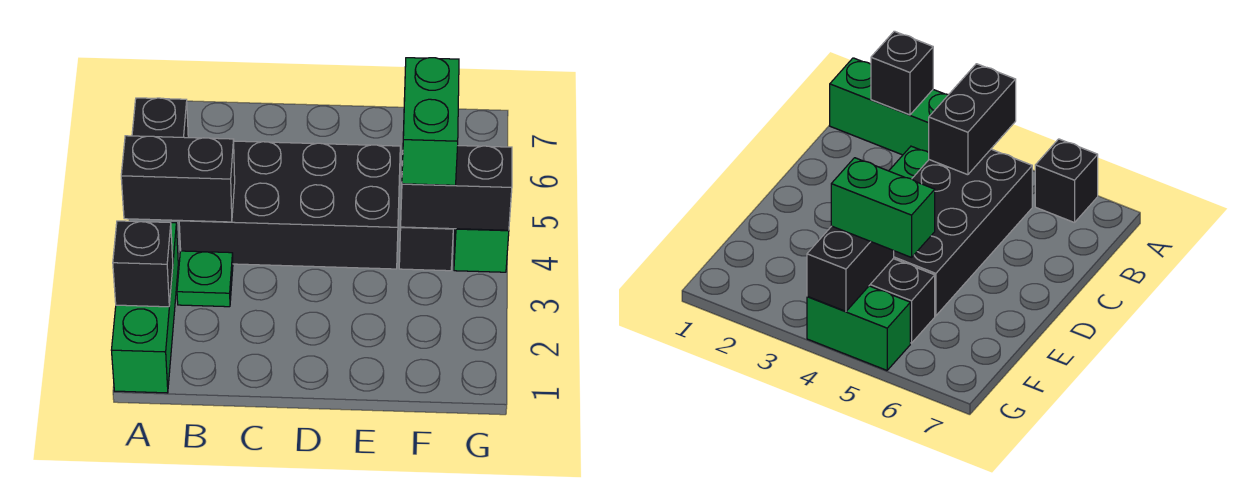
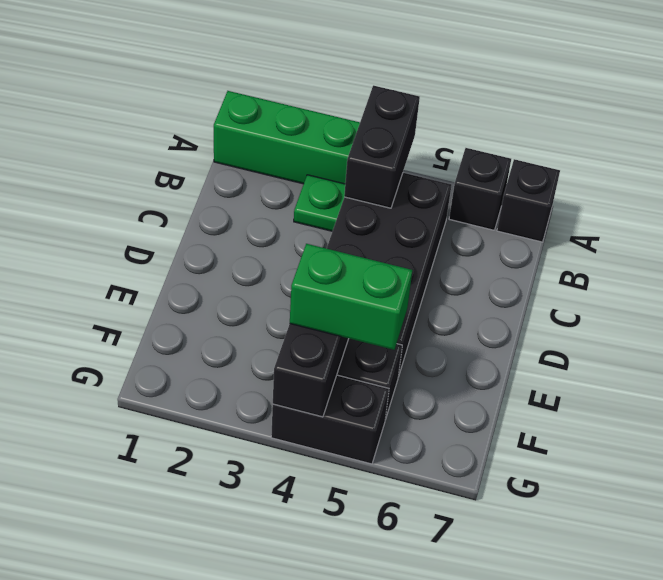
black 1x1 brick [113,221,173,307] -> black 1x1 brick moved to [497,159,560,242]
green 1x2 brick [454,229,509,272] -> black 1x2 brick [271,375,389,464]

